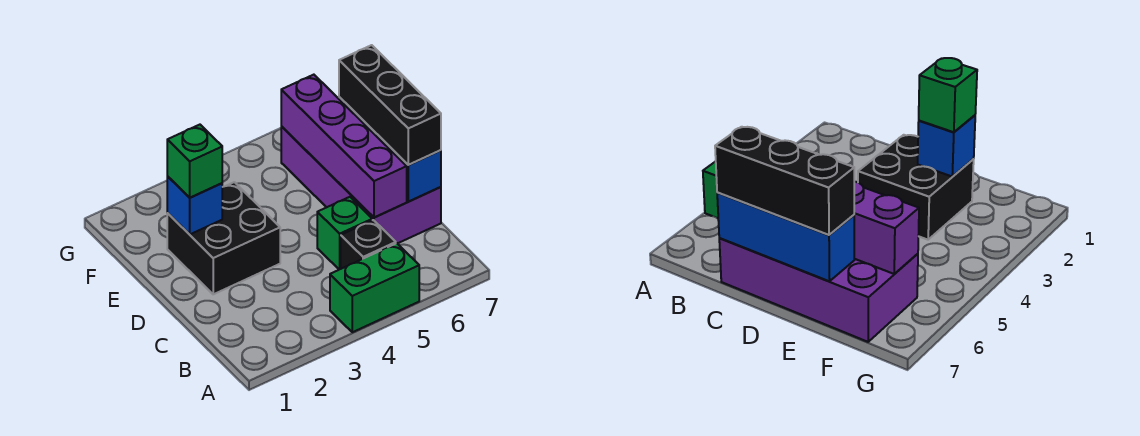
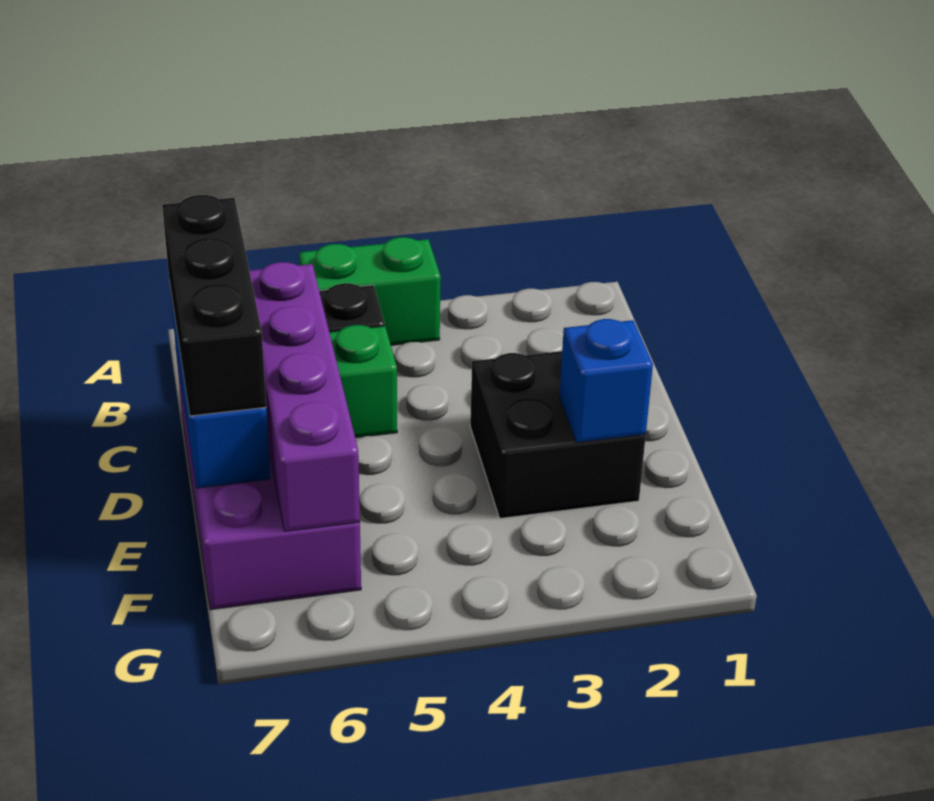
green 1x1 brick [167,125,222,198] -> none

